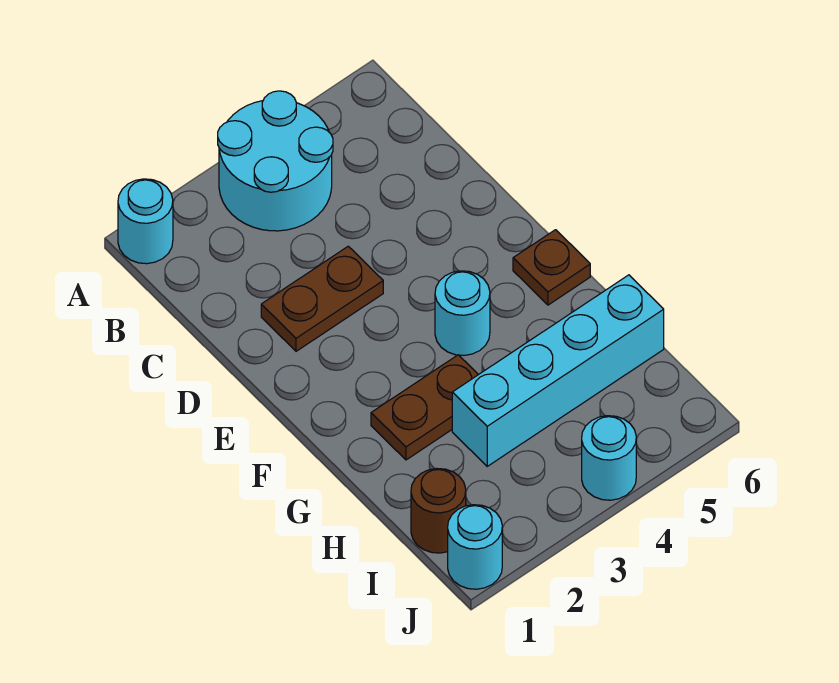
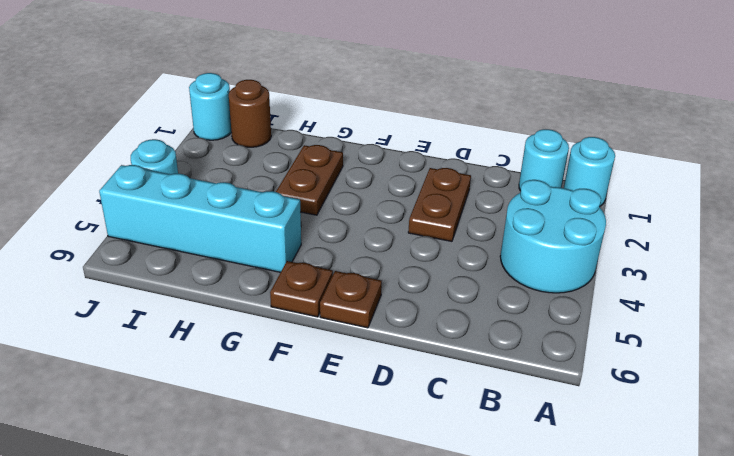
none -> brown 1x1 plate [320,271,382,328]
cyan 1x1 round brick [435,271,490,355] -> cyan 1x1 round brick moved to [519,129,569,191]
cyan 1x4 brick [452,275,664,466] -> cyan 1x4 brick turned to [99,165,301,272]

